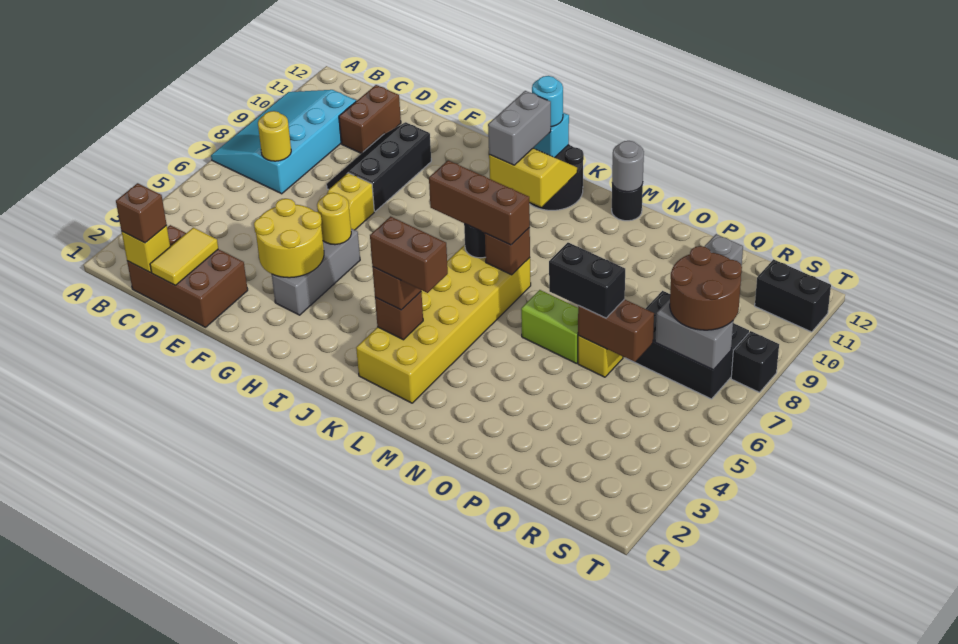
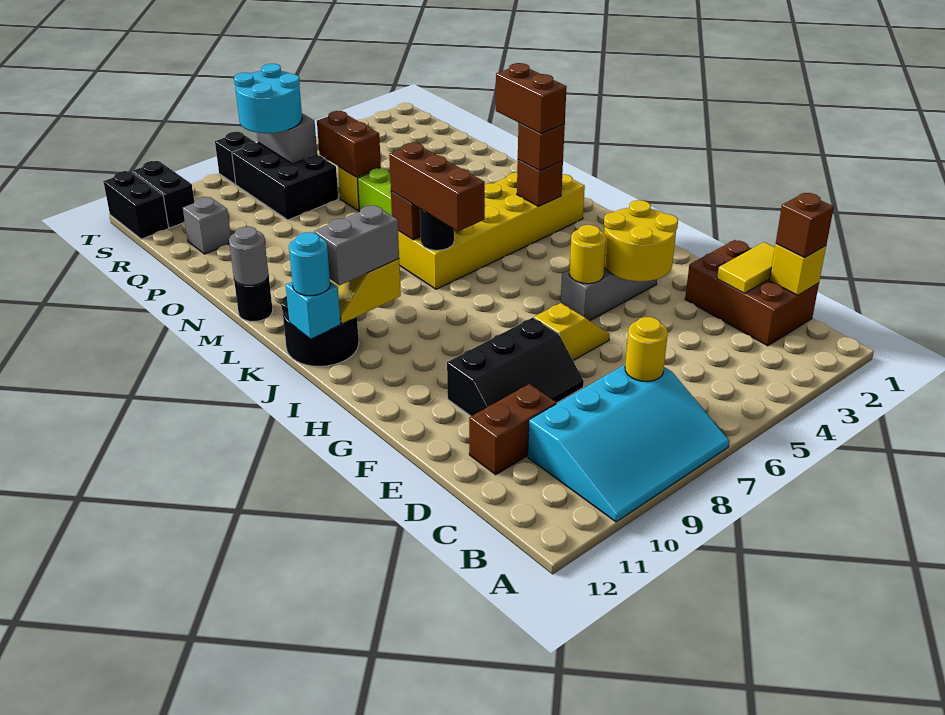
black 1x2 brick [549,243,625,318] -> black 1x2 brick moved to [103,171,169,239]
brown 2x2 round brick [670,246,742,330] -> cyan 2x2 round brick [234,64,302,133]

